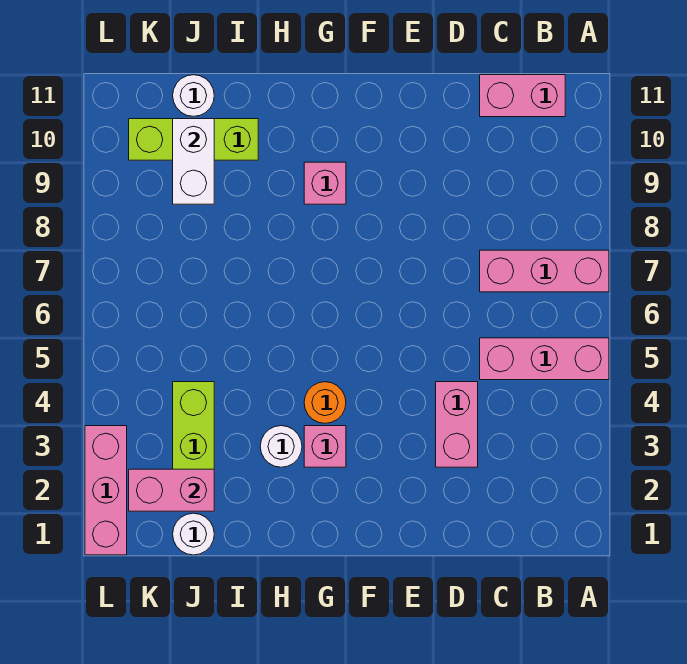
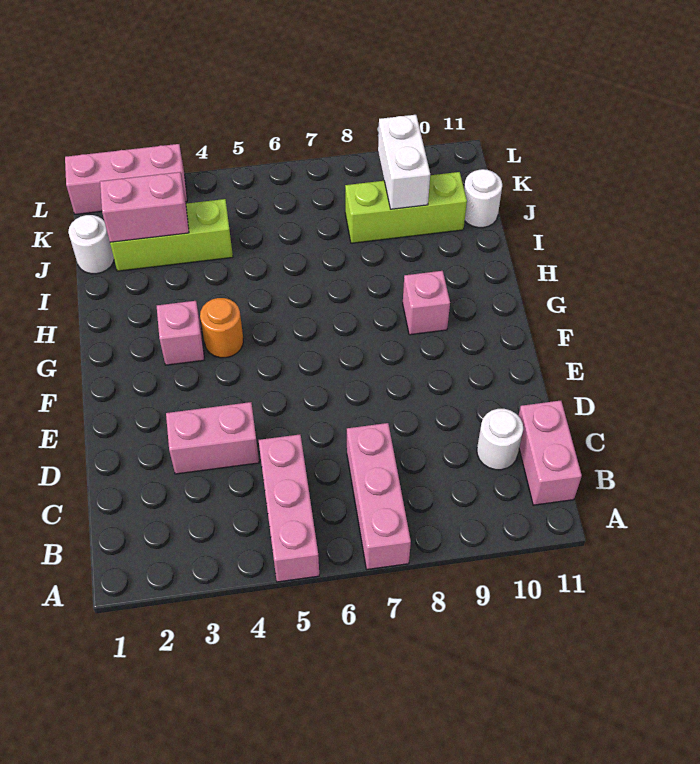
white 1x1 round brick [260,426,302,467] -> white 1x1 round brick moved to [477,409,523,470]
lime 1x3 brick [129,119,258,160] -> lime 1x3 brick turned to [345,172,467,243]
pink 1x2 brick [129,469,214,511] -> pink 1x2 brick turned to [100,172,189,242]
white 1x2 brick [173,119,214,204] -> white 1x2 brick turned to [378,115,430,209]

